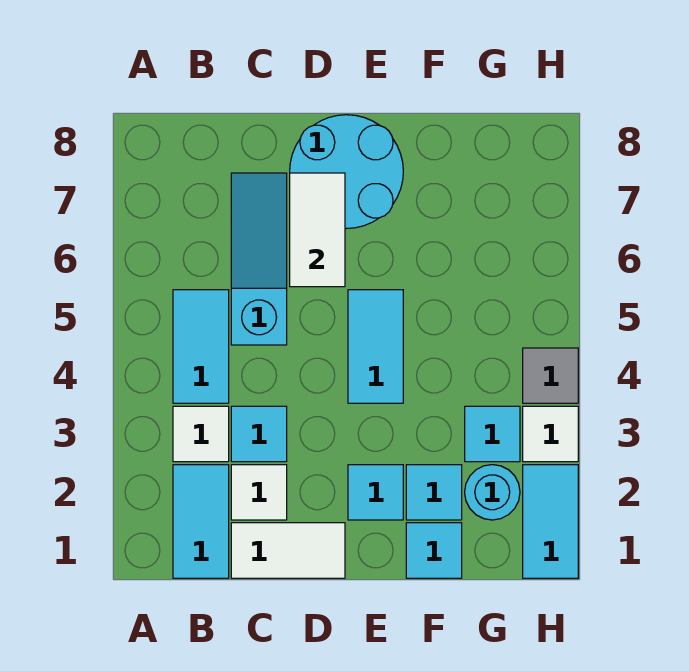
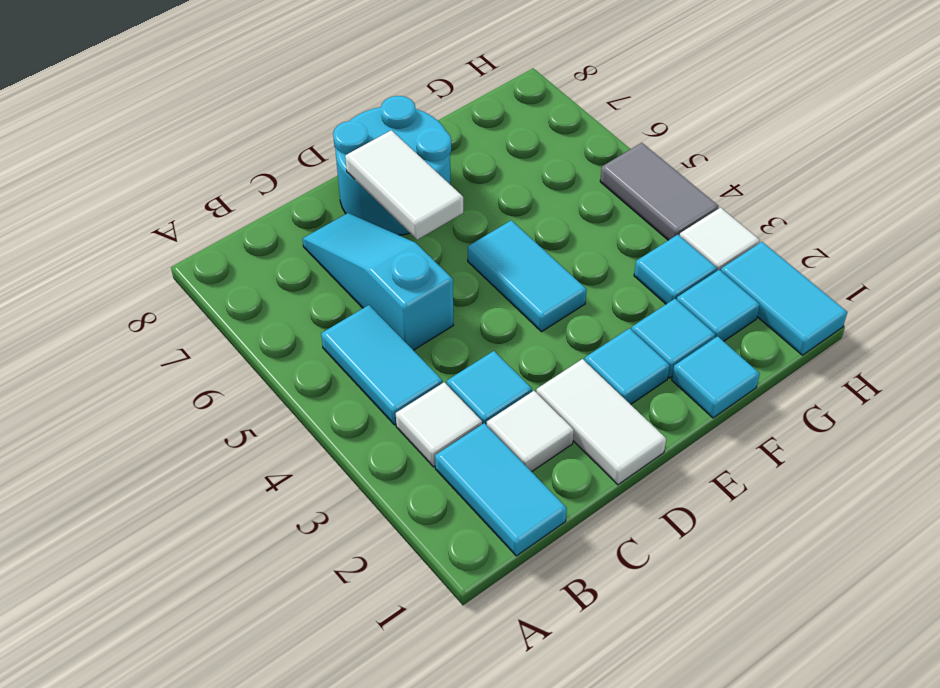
white 1x2 tile [231,523,345,578] -> white 1x2 tile turned to [536,359,666,485]
cyan 1x1 round brick [465,465,520,520] -> cyan 1x1 tile [677,270,760,341]
grey 1x1 tile [523,348,578,403] -> grey 1x2 tile [600,143,718,240]

